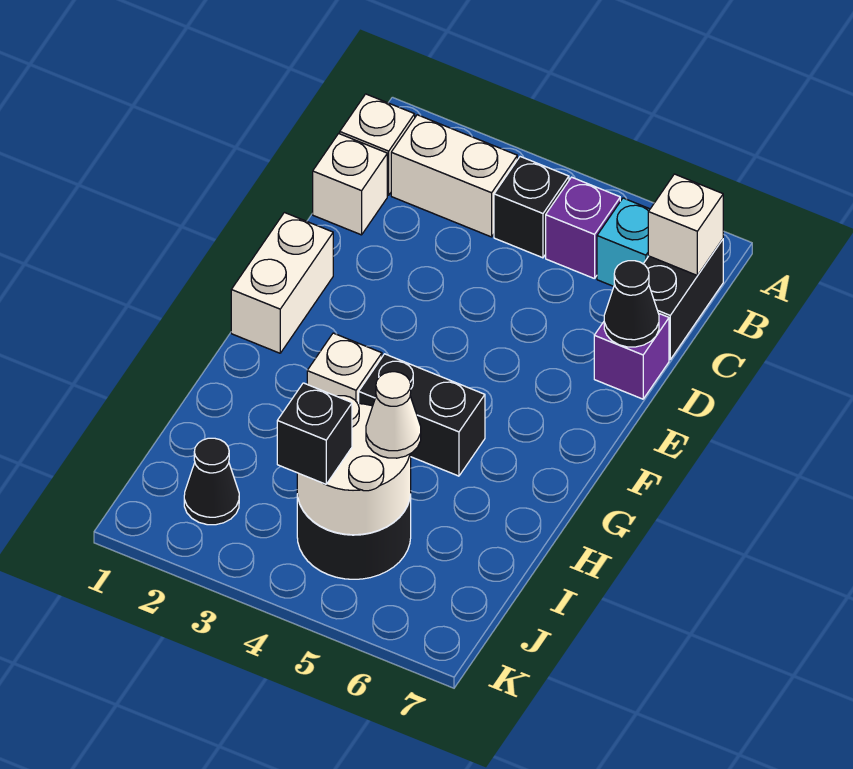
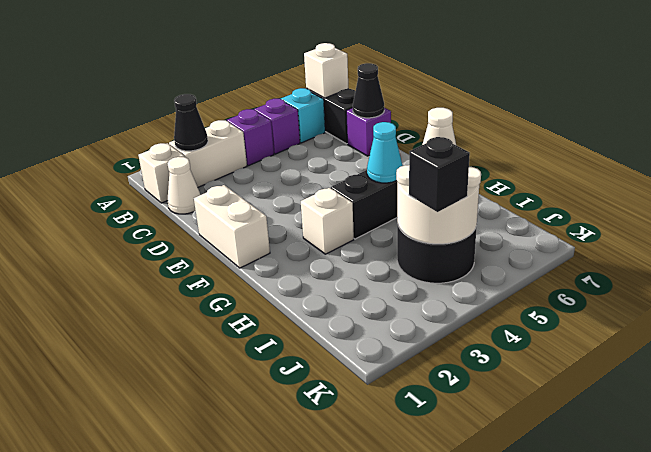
black 1x1 brick [494,157,569,258] -> purple 1x1 brick [227,109,274,166]
white 1x1 brick [313,134,387,235] -> white 1x1 cone [167,157,201,214]
none -> cyan 1x1 cone [367,122,403,183]
black 1x1 cone [184,438,239,525] -> black 1x1 cone moved to [174,94,208,151]

